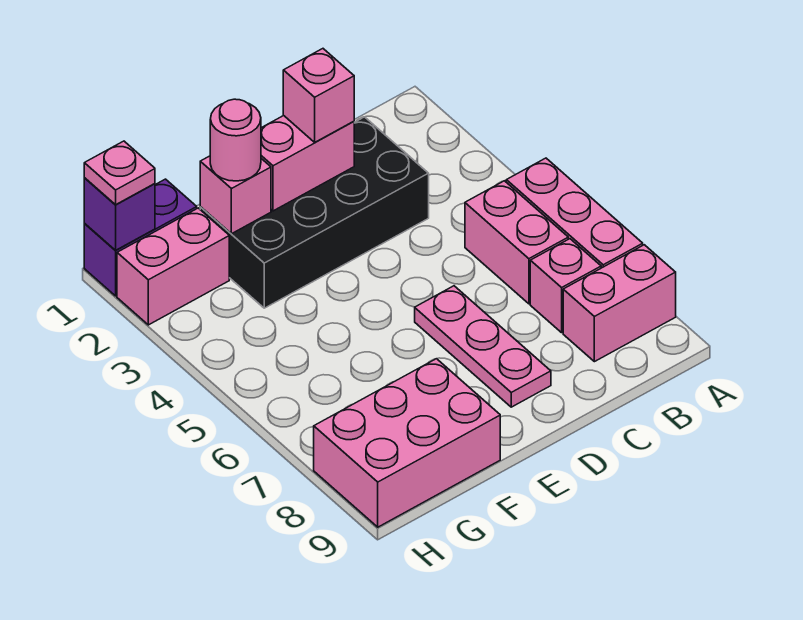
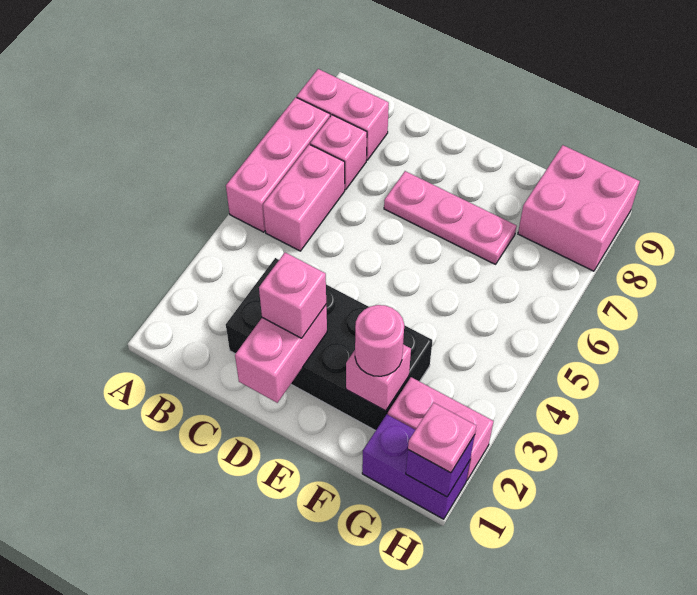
pink 1x2 brick [261,116,354,211] -> pink 1x2 brick turned to [235,305,327,403]
pink 1x3 plate [415,286,551,407] -> pink 1x3 plate turned to [384,171,517,264]
pink 2x3 brick [314,359,500,527] -> pink 2x2 brick [518,145,640,271]

